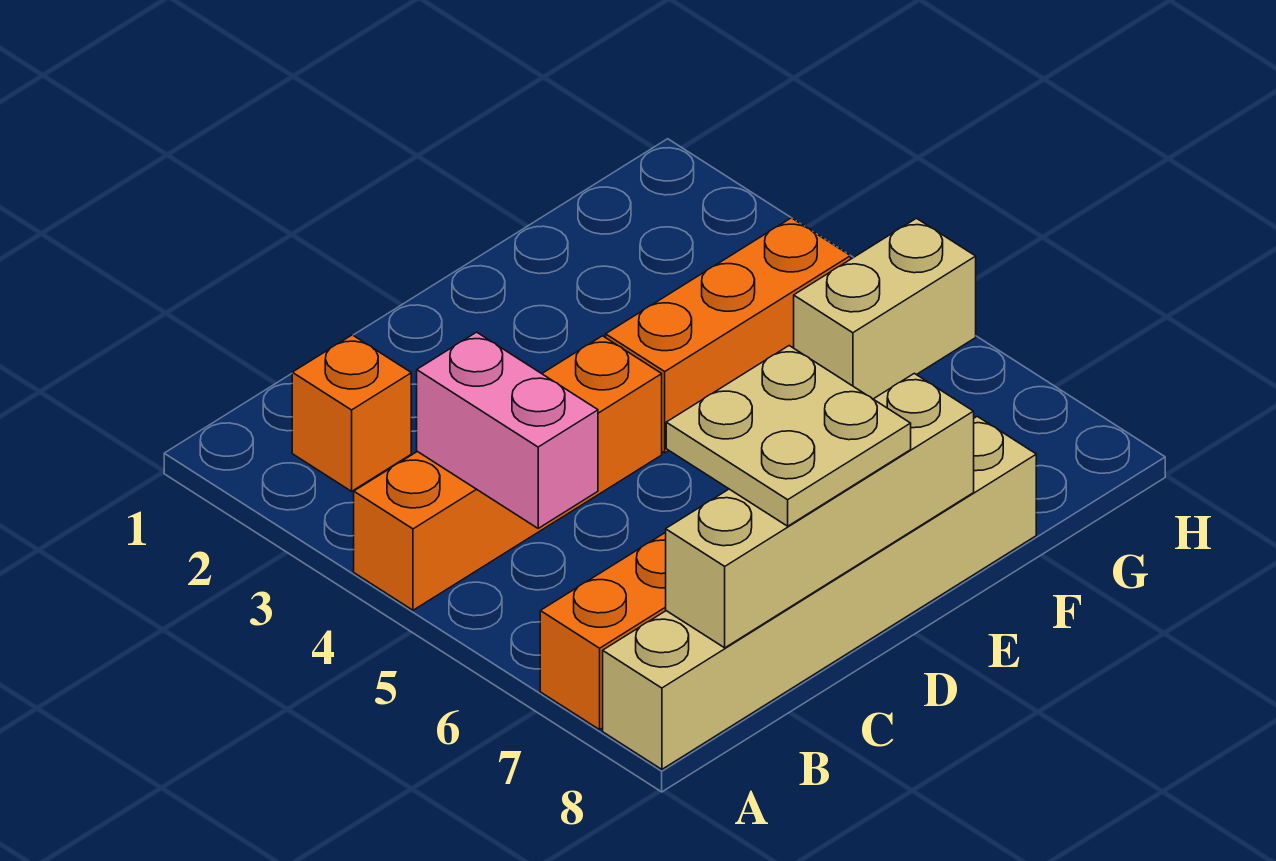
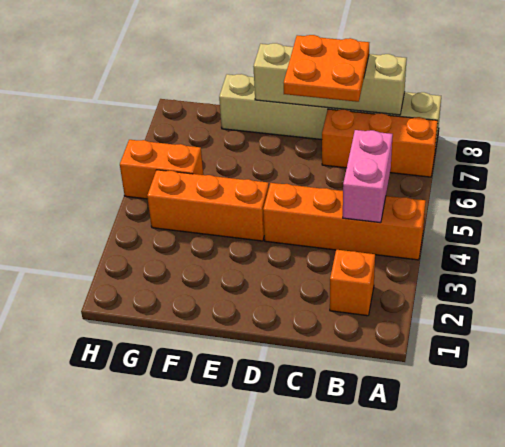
tan 2x2 plate [666,346,911,526] -> orange 2x2 plate [284,35,369,102]
tan 1x2 brick [794,218,976,399] -> orange 1x2 brick [120,140,203,199]

